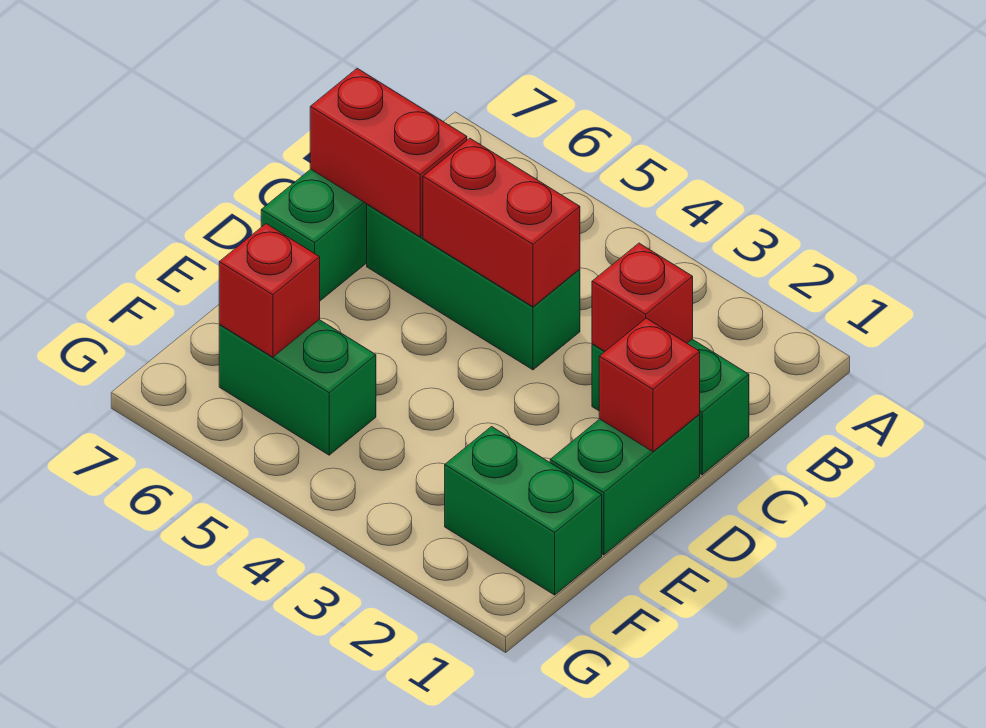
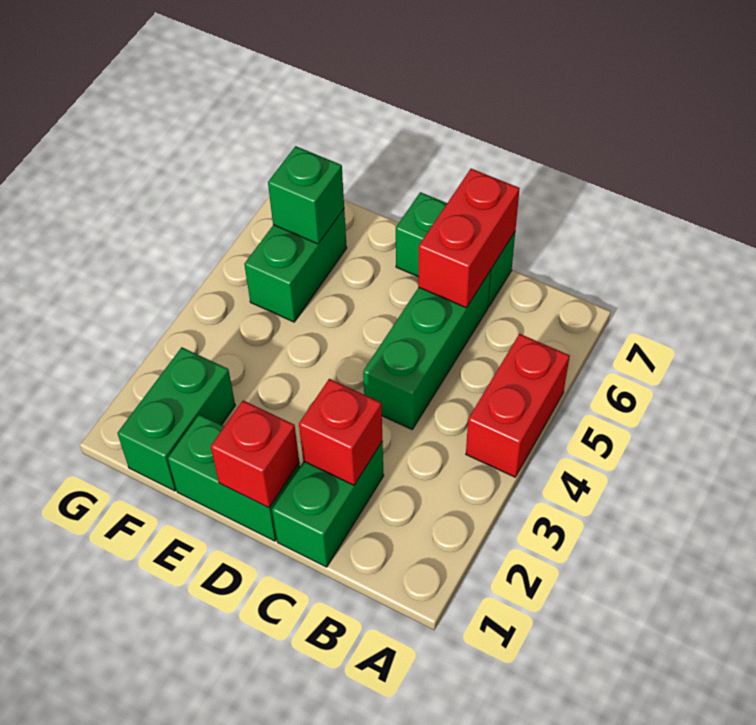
red 1x2 brick [423,138,580,307] -> red 1x2 brick moved to [466,334,570,477]
red 1x1 brick [219,224,320,357] -> green 1x1 brick [268,146,344,244]

